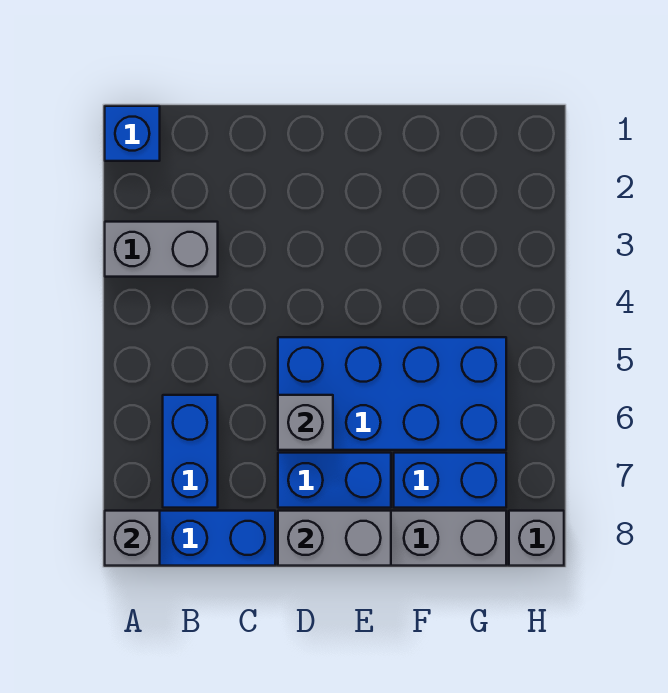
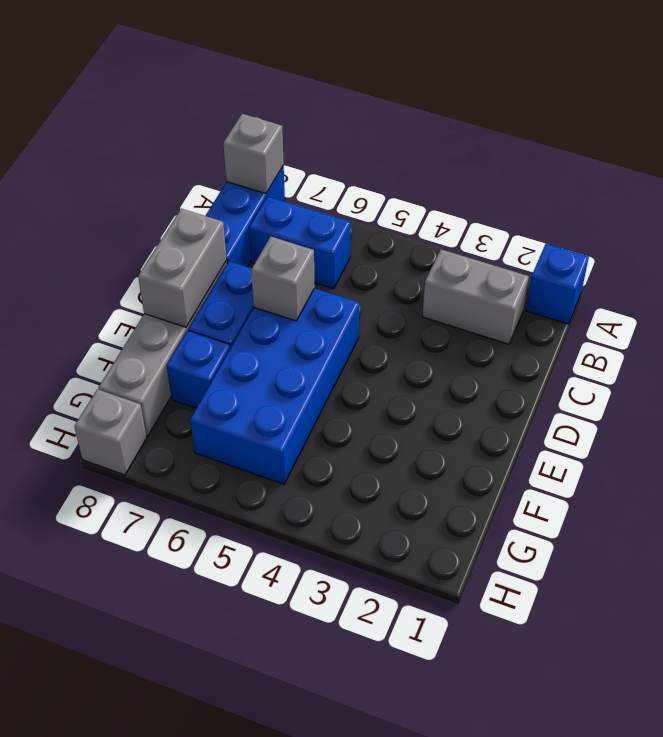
grey 1x2 brick [105,222,218,277] -> grey 1x2 brick turned to [422,249,529,344]
blue 1x2 brick [394,453,506,508] -> blue 1x1 brick [167,330,230,408]

